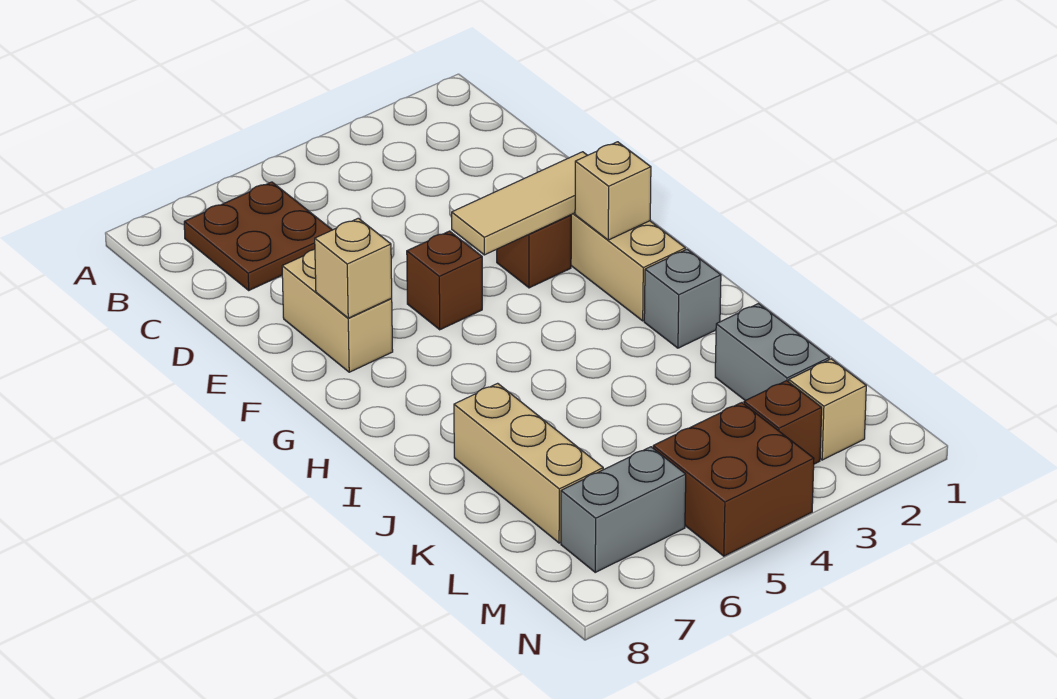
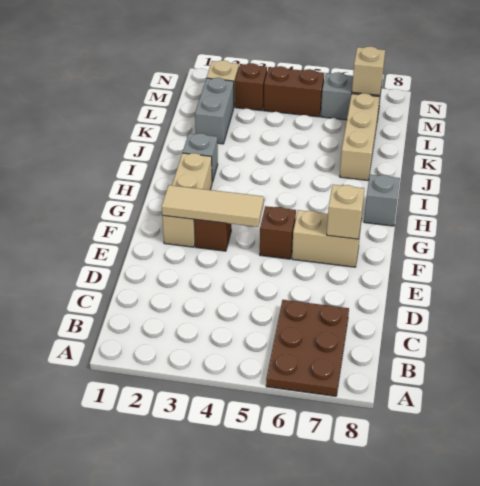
brown 2x2 plate [184,182,332,290] -> brown 2x3 plate [266,300,349,396]
tan 1x2 brick [282,249,393,372] -> tan 1x2 brick turned to [292,210,361,267]
tan 1x1 brick [575,142,651,240] -> tan 1x1 brick moved to [352,46,385,95]
none -> grey 1x1 brick [364,175,400,226]
brown 2x2 brick [653,403,814,556] -> brown 1x2 brick [264,66,324,117]

